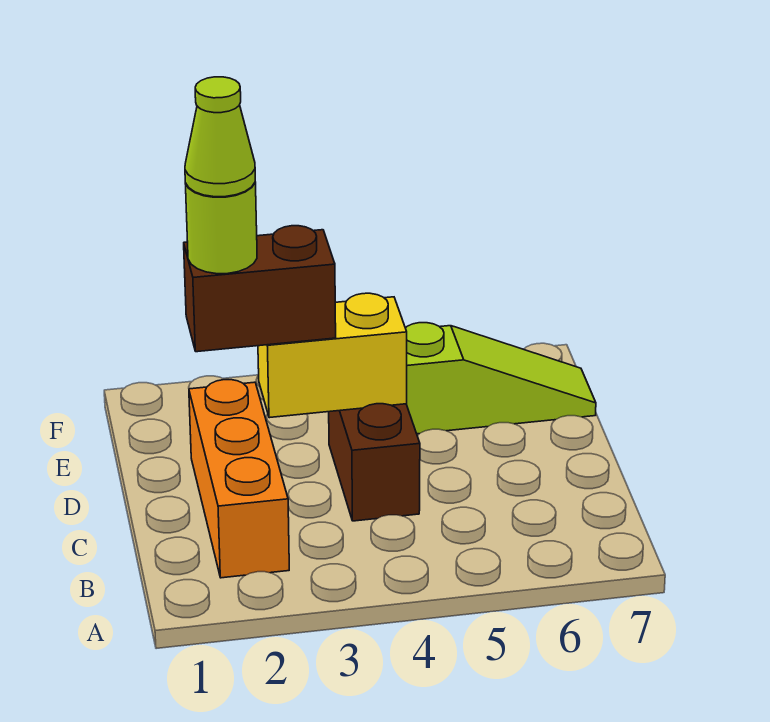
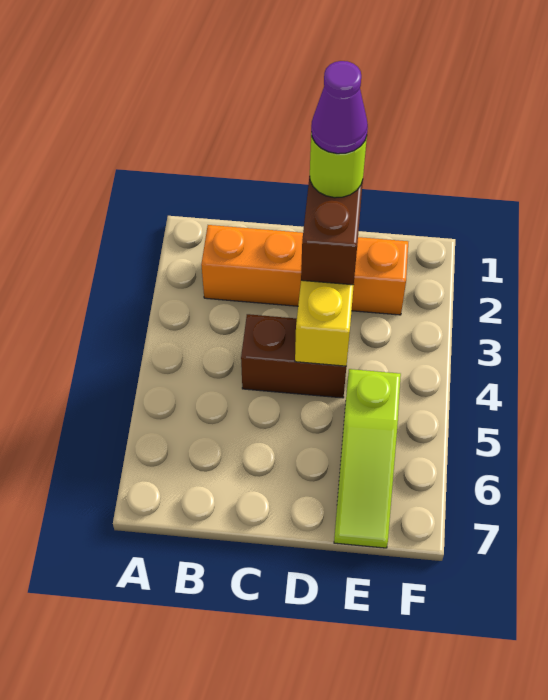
orange 1x3 brick [189,380,289,578] -> orange 1x4 brick [201,225,408,315]
lime 1x1 cone [185,77,255,197] -> purple 1x1 cone [311,61,368,154]

